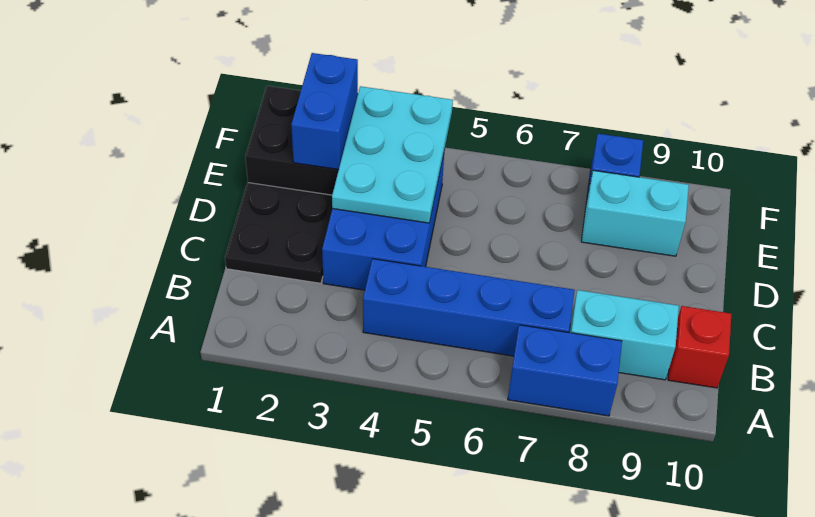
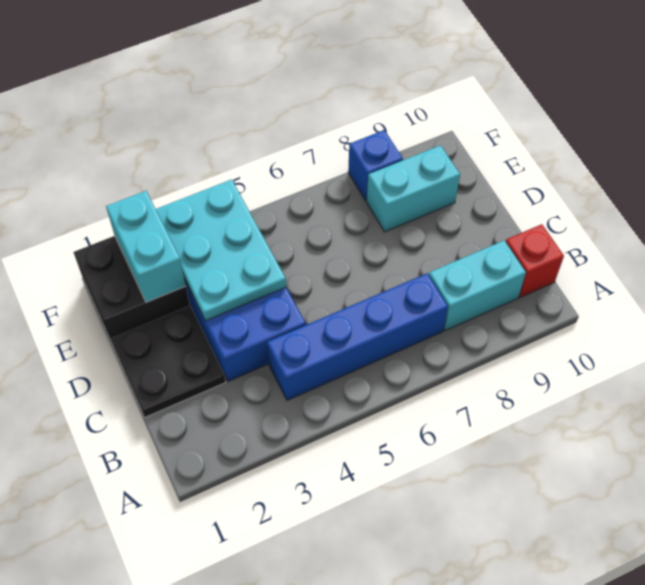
blue 1x2 brick [508,325,622,416] -> none
blue 1x2 brick [291,53,358,170] -> cyan 1x2 brick [106,191,186,302]

